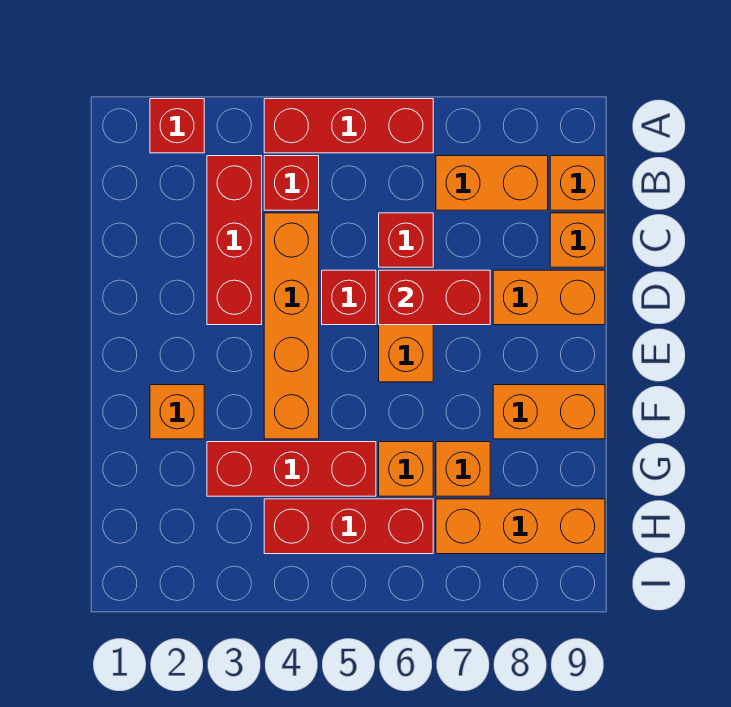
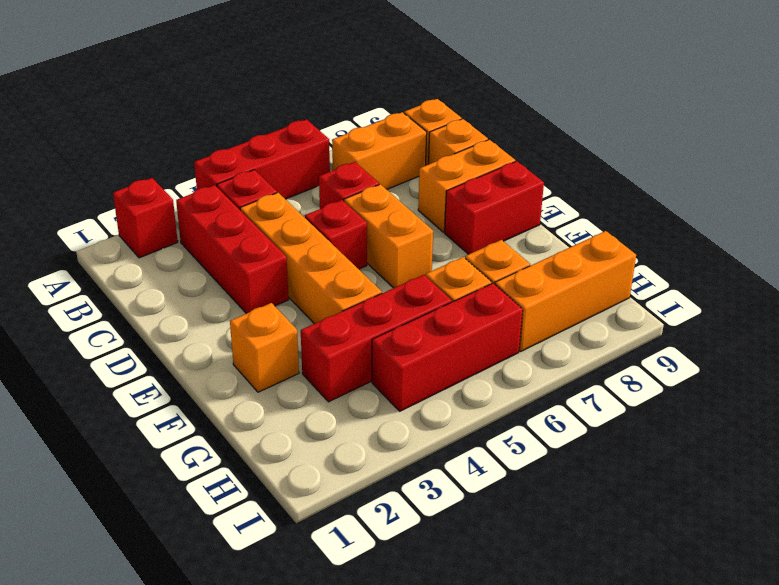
red 1x2 brick [379,270,490,325] -> red 1x2 brick moved to [445,161,544,254]
orange 1x2 brick [493,385,605,439] -> none

